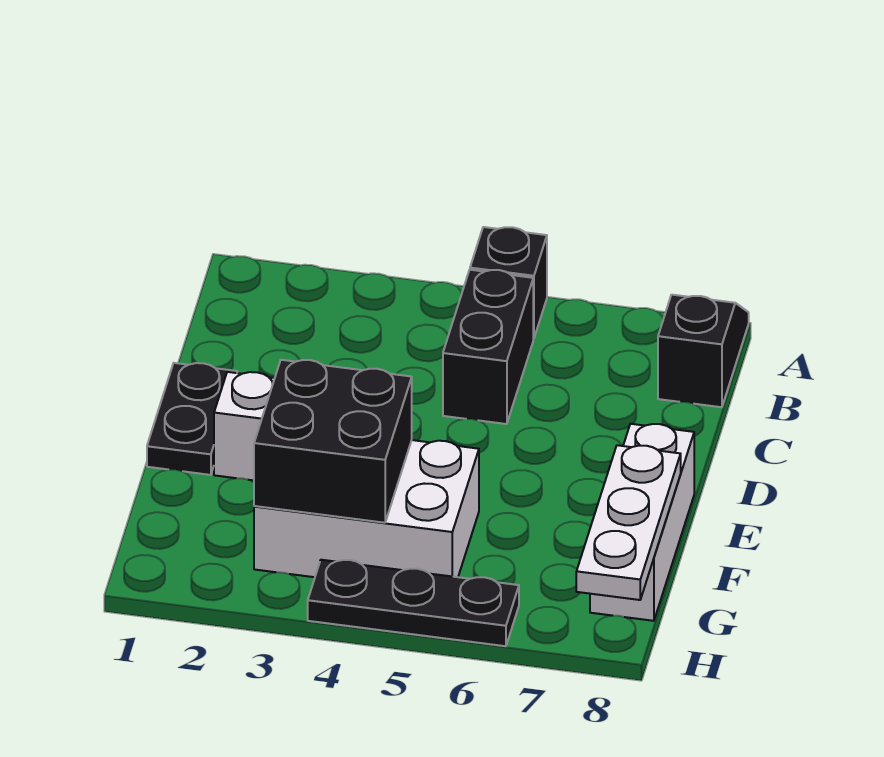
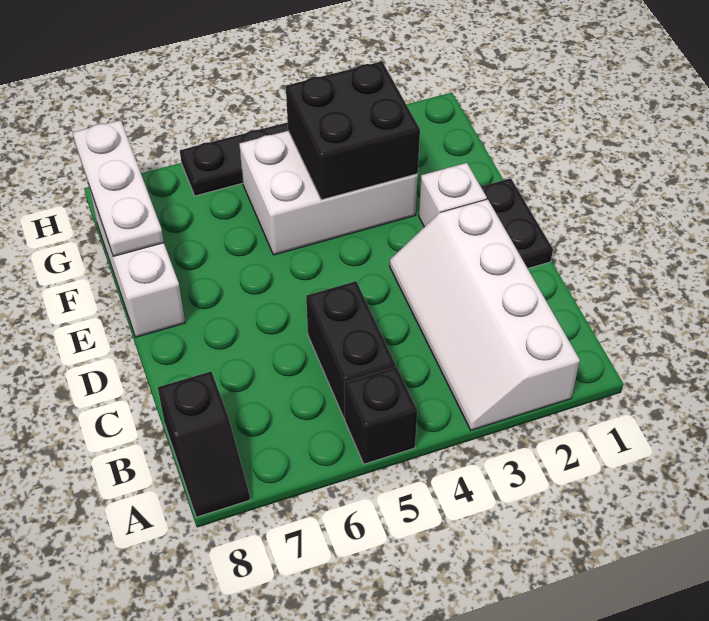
none -> white 2x4 slope [390,199,580,430]

